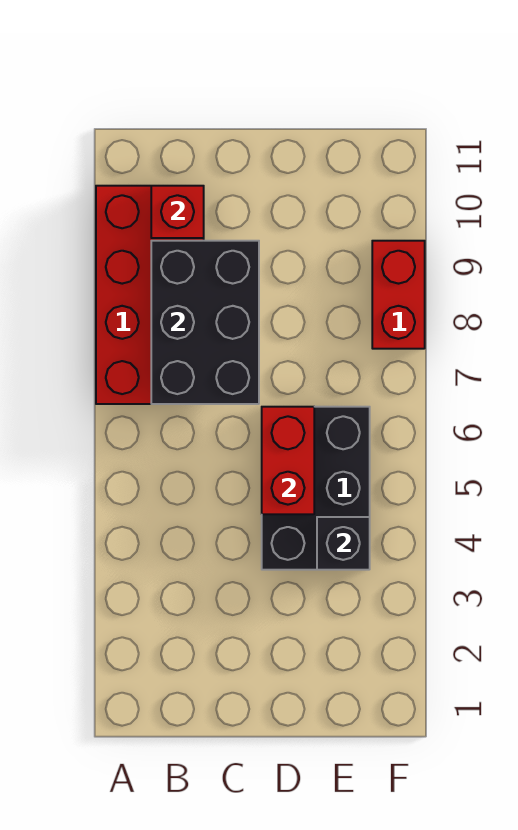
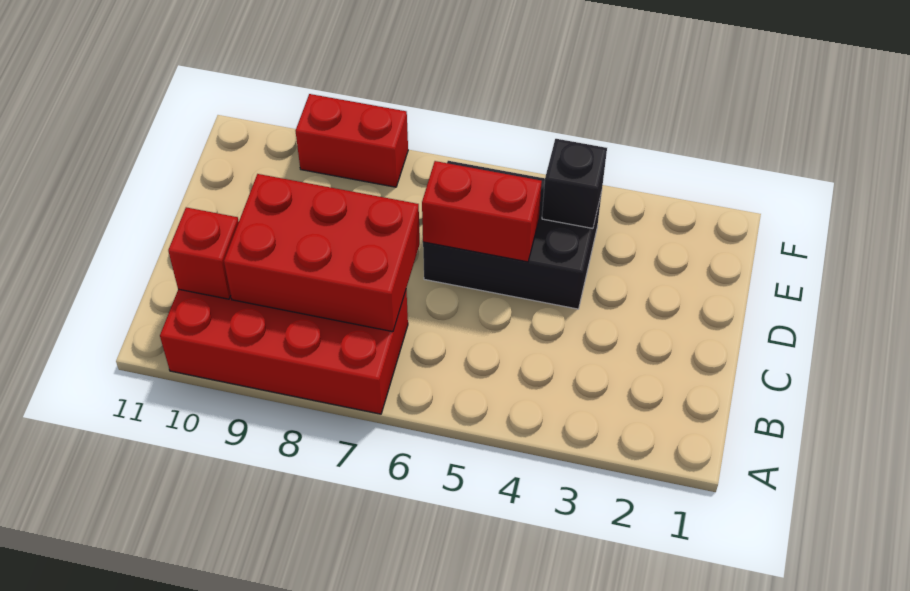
black 2x3 brick [151,241,259,404] -> red 2x3 brick [224,174,420,332]

